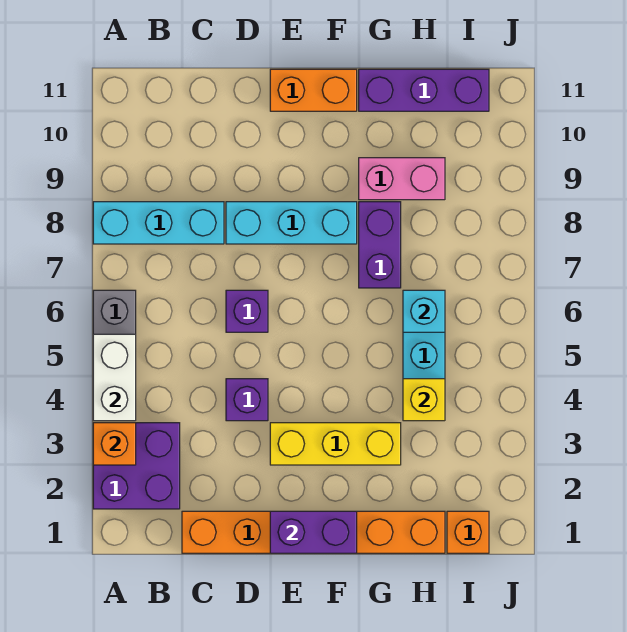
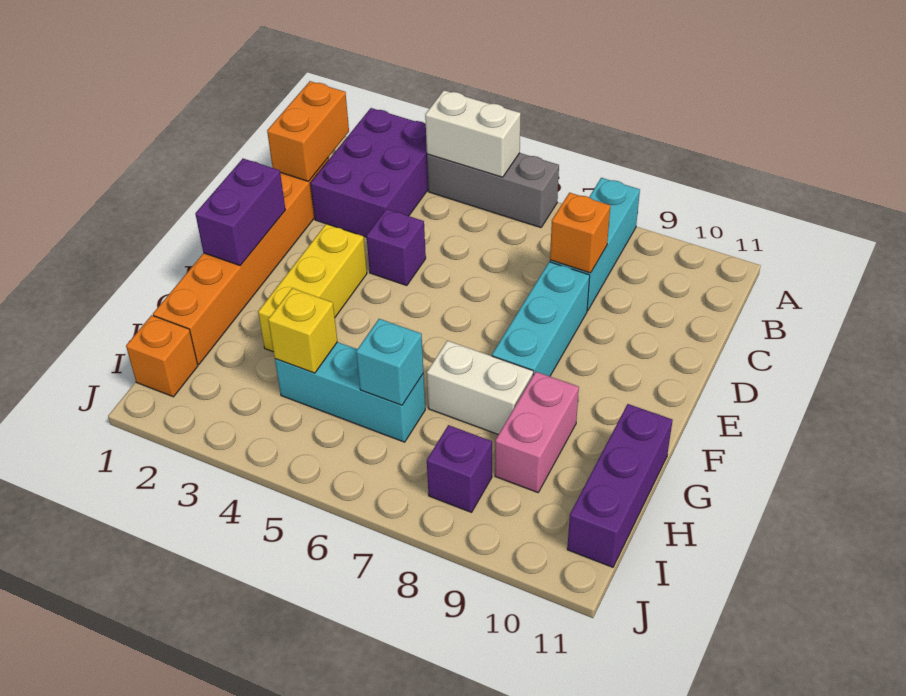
purple 2x2 brick [93,423,180,509] -> purple 2x3 brick [311,108,428,237]
orange 1x1 brick [93,423,136,465] -> orange 1x1 brick moved to [550,193,610,273]
purple 1x1 brick [226,290,268,332] -> purple 1x1 brick moved to [427,425,492,512]
orange 1x2 brick [270,69,357,111] -> orange 1x2 brick moved to [267,81,349,181]
purple 1x2 brick [359,202,401,288] -> white 1x2 brick [427,341,533,435]

